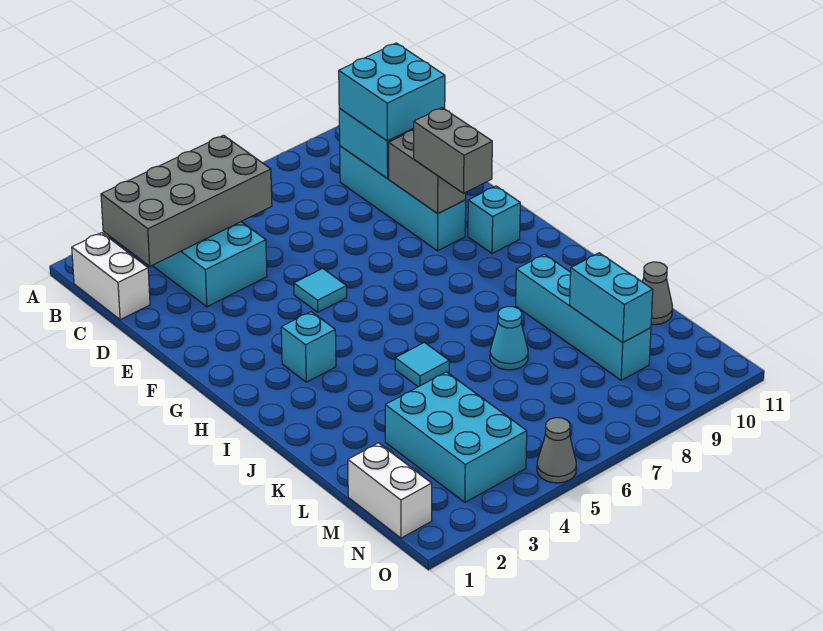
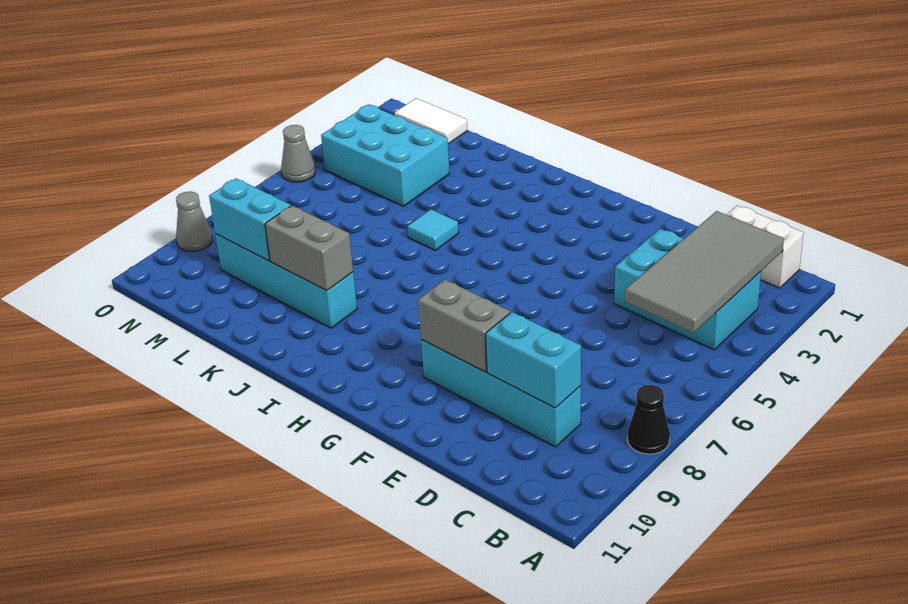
none -> black 1x1 cone [627,385,670,454]
grey 2x4 brick [101,135,272,266] -> grey 2x4 tile [625,211,784,333]
cyan 2x2 brick [339,43,445,141] -> none
cyan 1x1 tile [294,268,347,312] -> none
grey 1x2 brick [413,108,492,193] -> grey 1x2 brick moved to [265,206,353,291]
cyan 1x1 brick [468,186,520,253] -> none
cyan 1x1 brick [281,312,336,382] -> none
cyan 1x1 cone [490,307,528,370] -> none
grey 1x1 cone [642,262,672,325] -> grey 1x1 cone moved to [176,191,212,251]
white 1x2 brick [348,443,432,538] -> white 1x2 tile [395,98,468,144]

